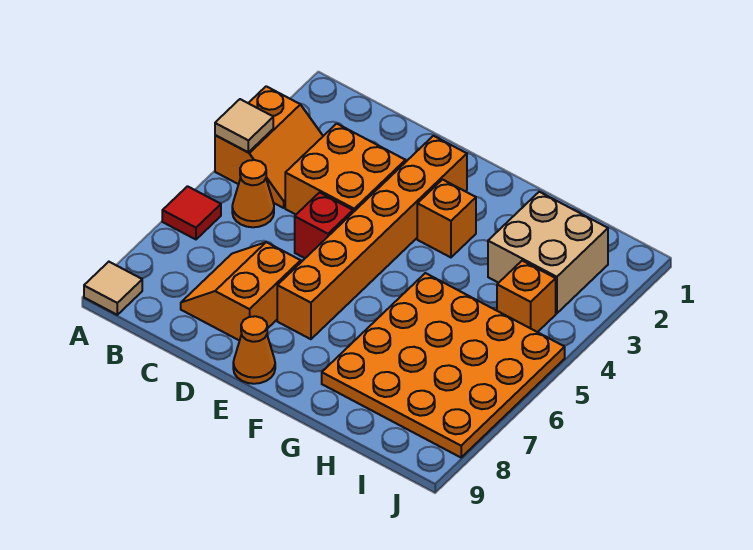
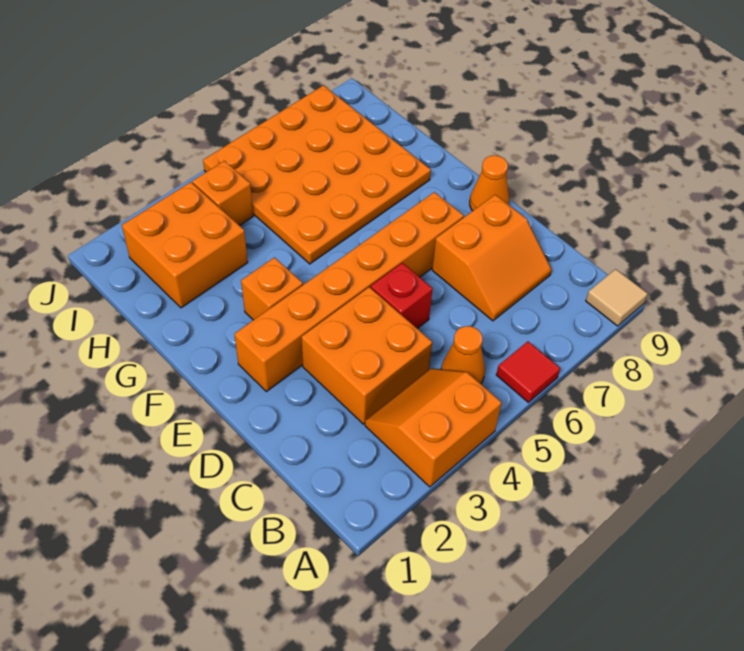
tan 1x1 tile [215,99,273,152] -> none
tan 2x2 brick [488,192,608,313] -> orange 2x2 brick [122,182,248,308]

